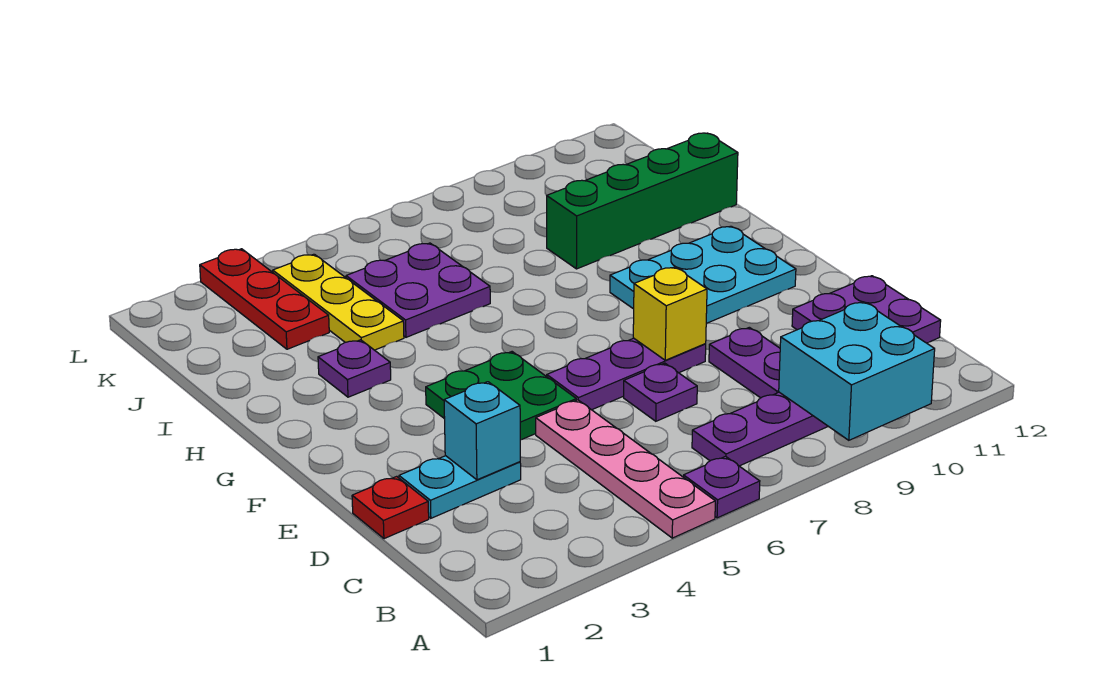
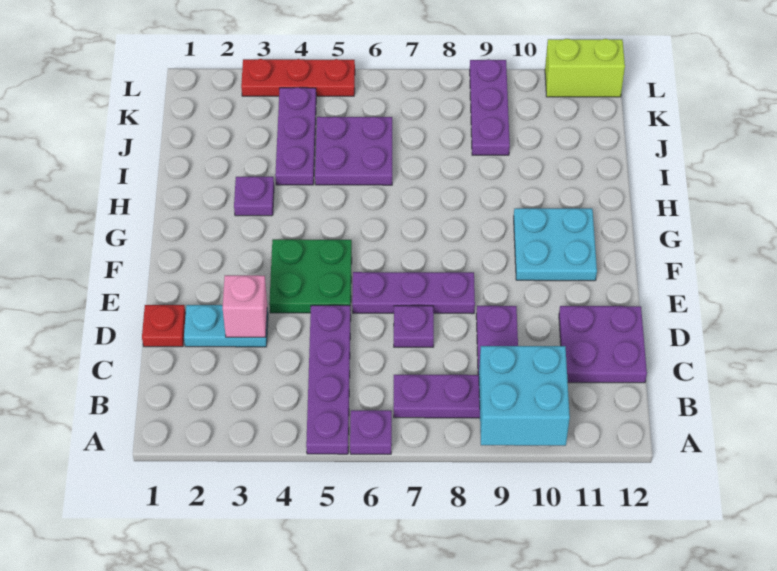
pink 1x4 plate [536,400,715,538] -> purple 1x4 plate [306,305,351,454]
cyan 1x1 brick [444,382,520,480] -> pink 1x1 brick [223,275,267,337]
yellow 1x1 brick [633,267,707,360] -> none
cyan 2x3 plate [610,226,796,323] -> cyan 2x2 plate [514,208,597,281]
yellow 1x3 plate [273,254,404,350] -> purple 1x3 plate [275,87,316,185]
green 1x4 brick [547,133,738,269] -> none
red 1x3 plate [200,249,329,349] -> red 1x3 plate turned to [241,59,355,96]
none -> purple 1x3 plate [470,59,510,155]
none -> lime 1x2 brick [545,39,625,97]

